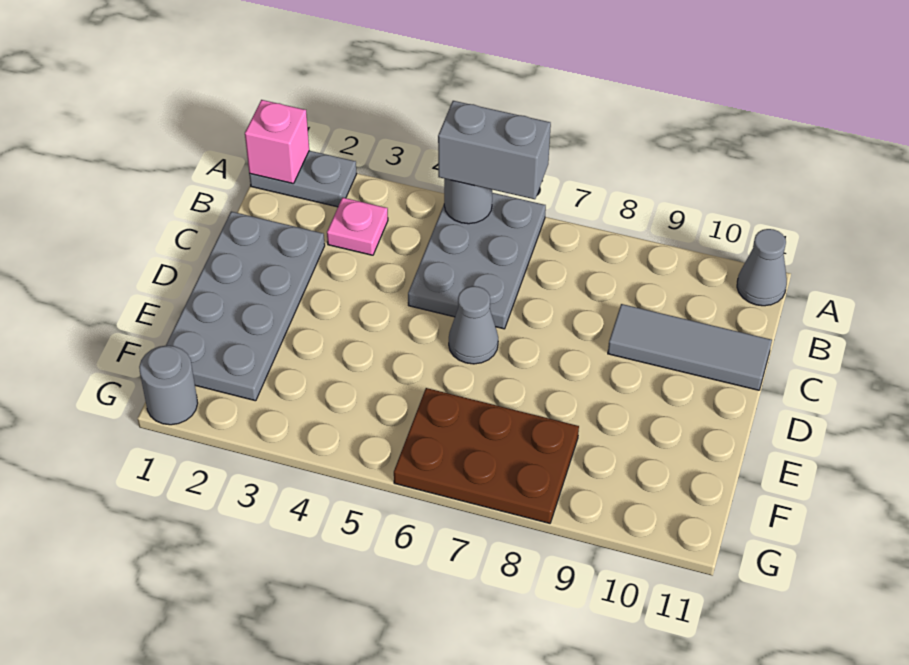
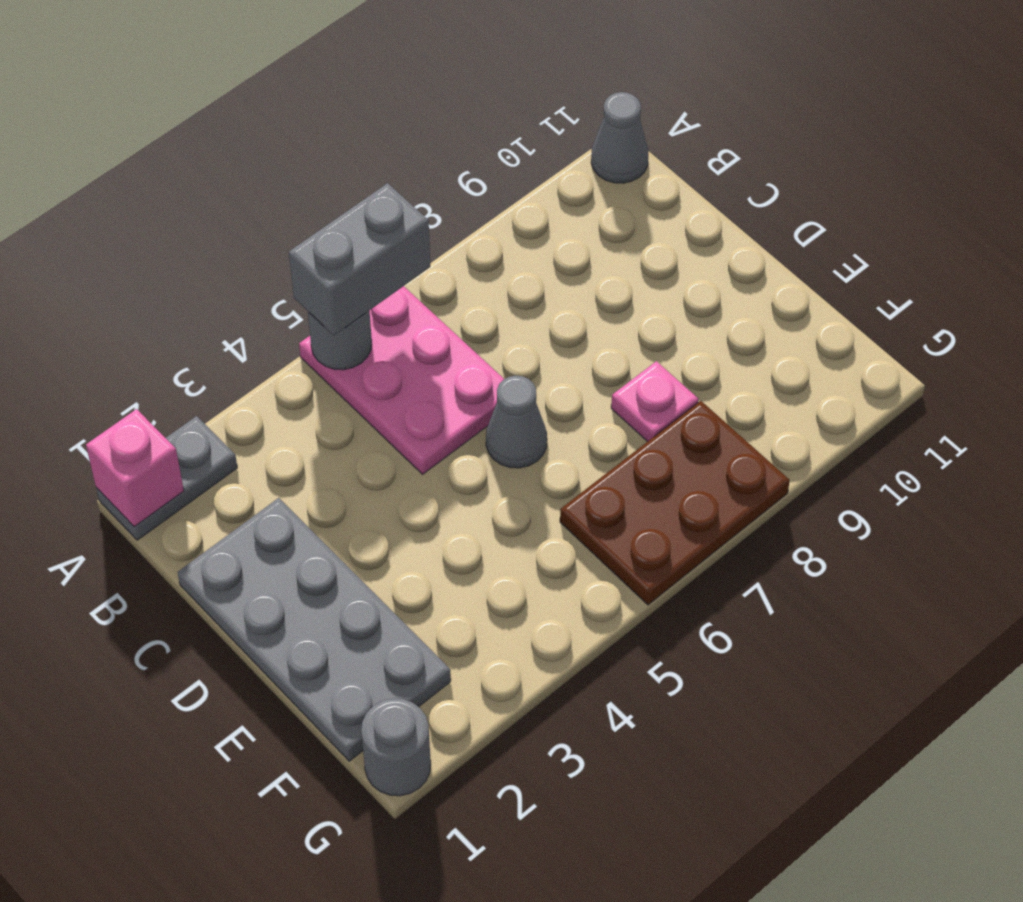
grey 2x3 plate [408,193,546,329] -> pink 2x3 plate [299,286,504,474]
pink 1x1 plate [327,197,388,255] -> pink 1x1 plate moved to [611,361,699,442]
grey 1x3 tile [608,304,772,390] -> none

